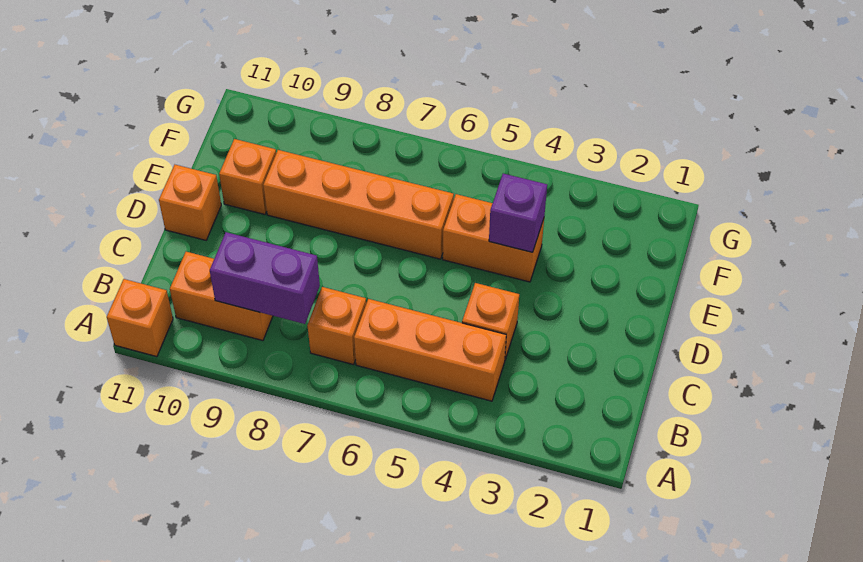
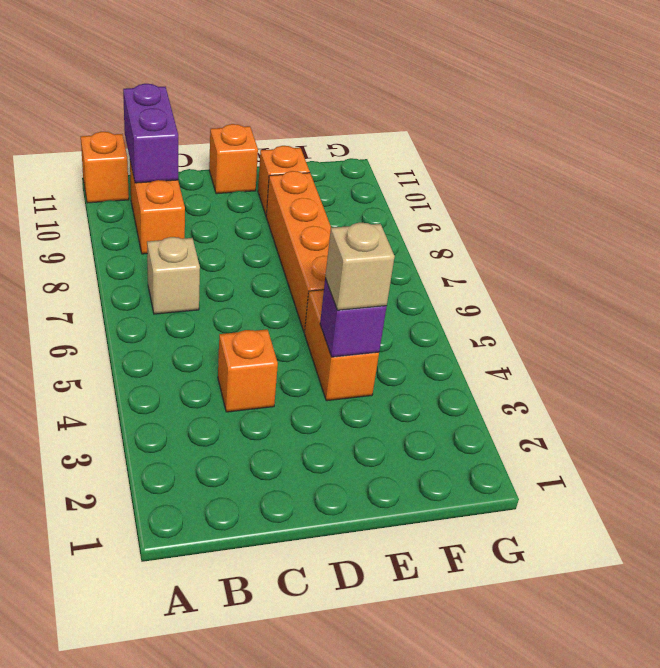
orange 1x3 brick [354,299,506,401] -> none
orange 1x1 brick [307,287,366,365] -> tan 1x1 brick [147,237,200,314]
purple 1x2 brick [210,232,320,324] -> purple 1x2 brick moved to [123,84,178,183]
none -> tan 1x1 brick [325,222,395,310]

